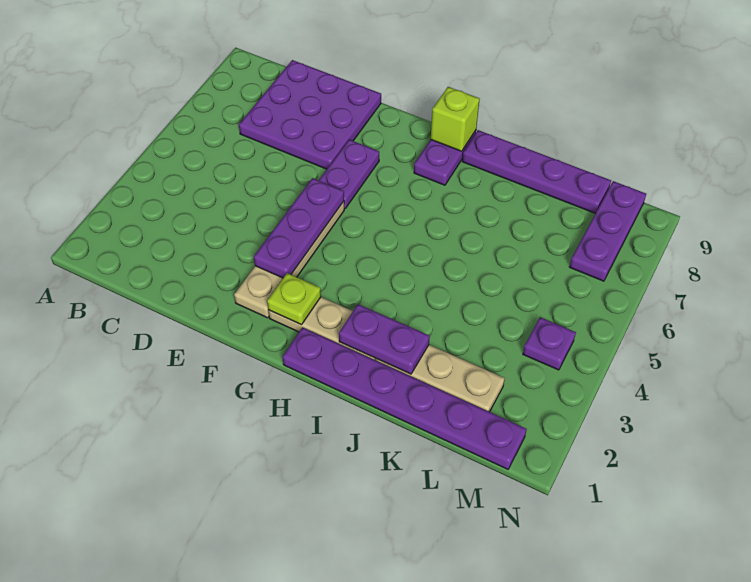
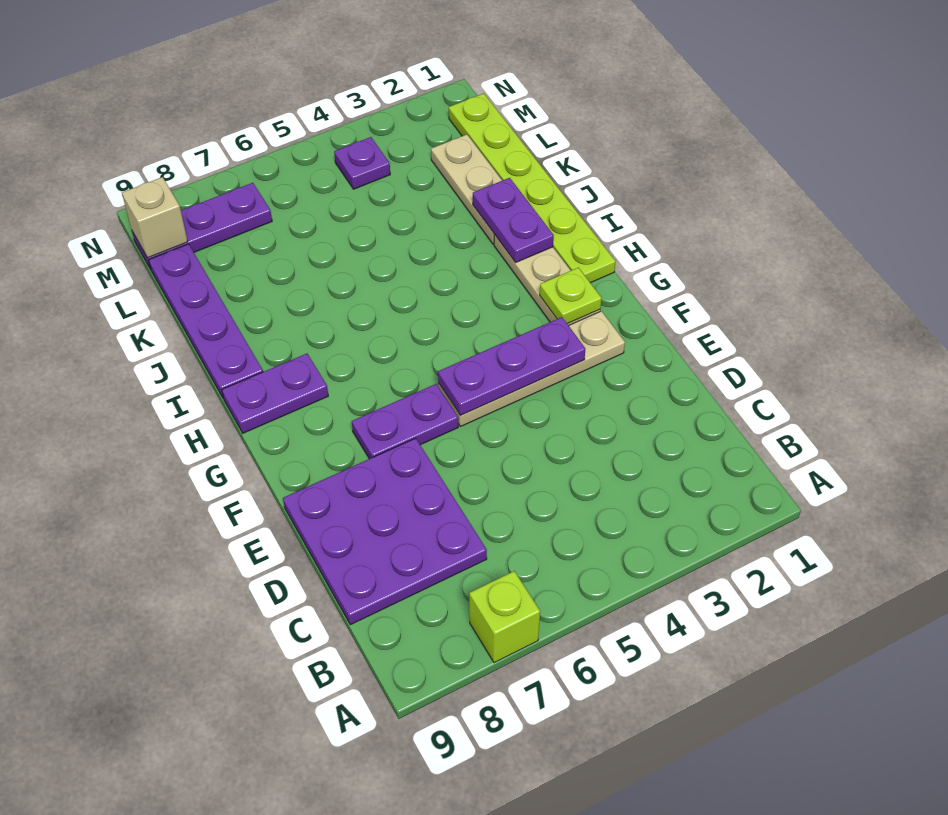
purple 1x6 plate [283,327,527,469] -> lime 1x6 plate [449,93,616,283]
lime 1x1 brick [431,87,480,151] -> lime 1x1 brick moved to [469,571,540,663]
none -> tan 1x1 brick [122,177,188,258]

